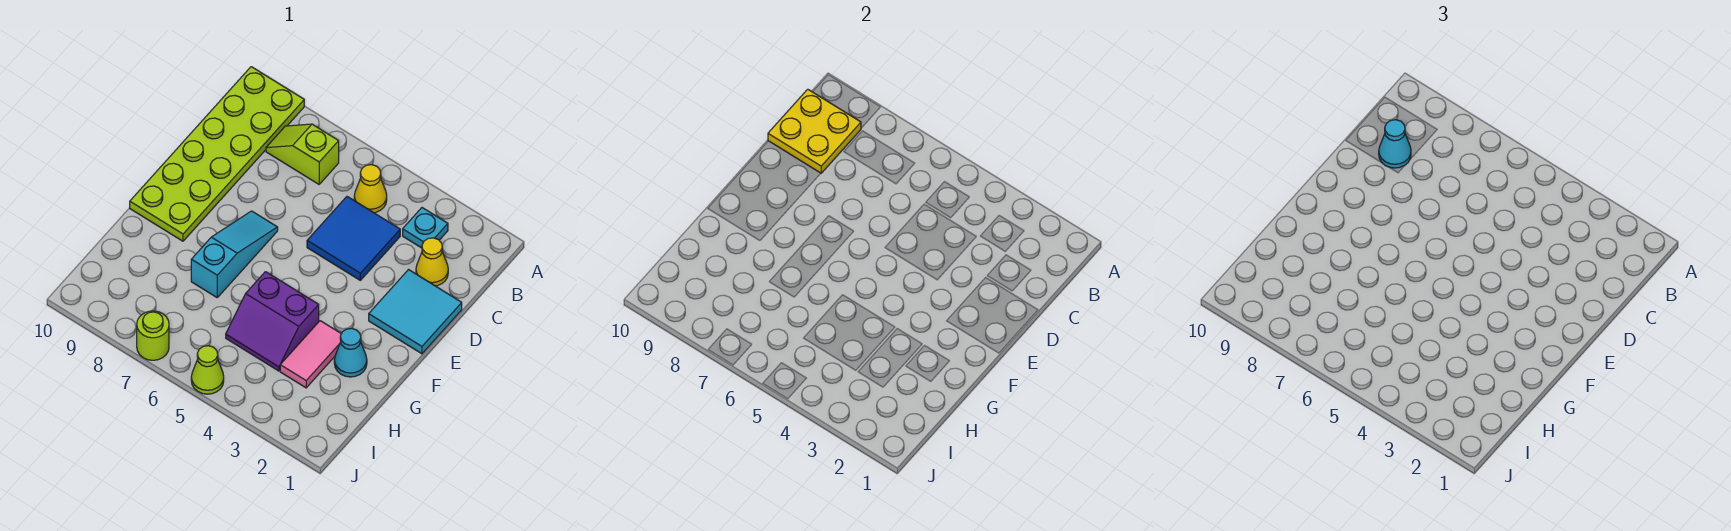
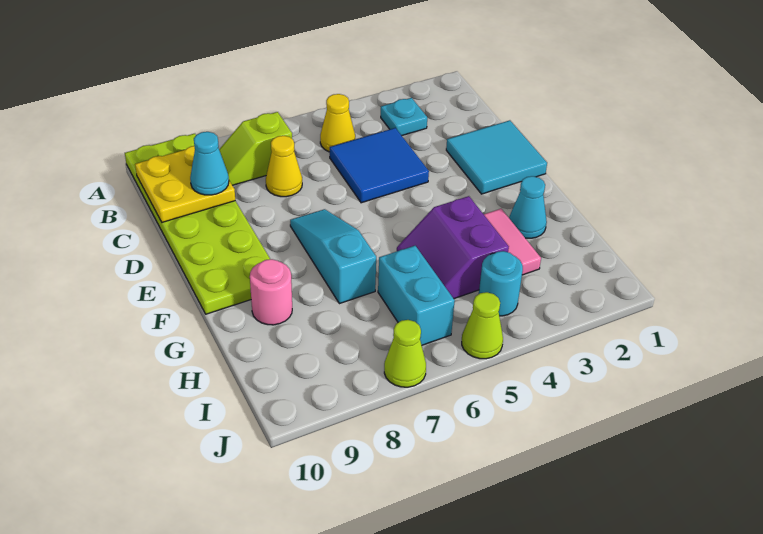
yellow 1x1 cone [416,238,448,286] -> yellow 1x1 cone moved to [266,136,302,197]
purple 2x2 slope [226,272,319,371] -> purple 2x2 slope turned to [397,196,509,299]
none -> pink 1x1 round brick [250,259,292,325]
none -> cyan 1x2 brick [378,246,455,345]
none -> cyan 1x1 round brick [479,251,523,316]
lime 1x1 round brick [137,311,169,360] -> lime 1x1 cone [384,320,426,387]

